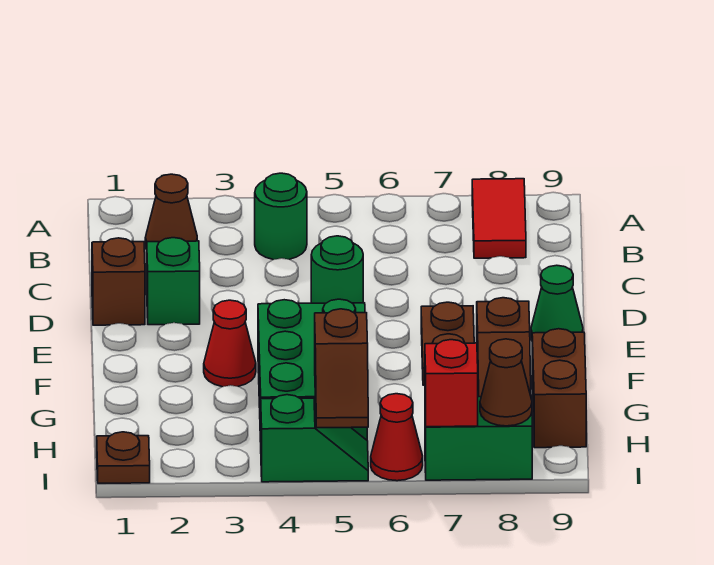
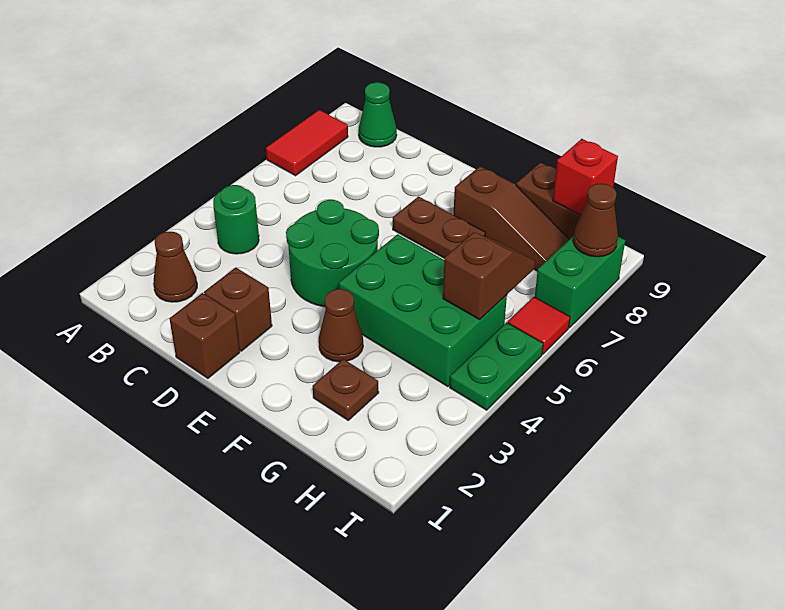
red 1x2 tile [472,179,526,258] -> red 1x2 tile turned to [266,110,348,176]
green 1x1 brick [147,238,200,325] -> brown 1x1 brick [204,267,272,351]
green 1x1 round brick [311,236,363,303] -> green 2x2 round brick [286,200,379,307]
green 1x1 cone [531,265,583,339] -> green 1x1 cone moved to [359,82,397,147]
red 1x1 cone [204,300,256,387] -> brown 1x1 cone [319,289,363,362]
brown 1x2 slope [315,309,368,428] -> brown 1x2 slope turned to [443,232,535,320]
brown 1x1 plate [97,432,150,483] -> brown 1x1 plate moved to [313,359,379,420]
green 1x2 slope [261,395,368,482] -> green 1x2 plate [450,323,543,410]
red 1x1 cone [371,394,423,481] -> red 1x1 tile [508,297,570,354]
red 1x1 brick [425,340,478,427] -> red 1x1 brick moved to [553,139,618,215]

